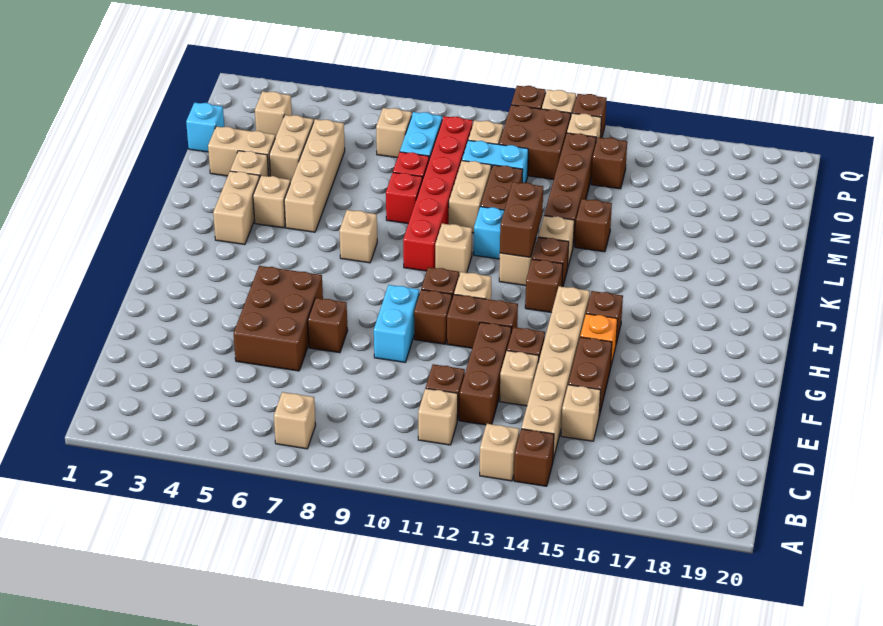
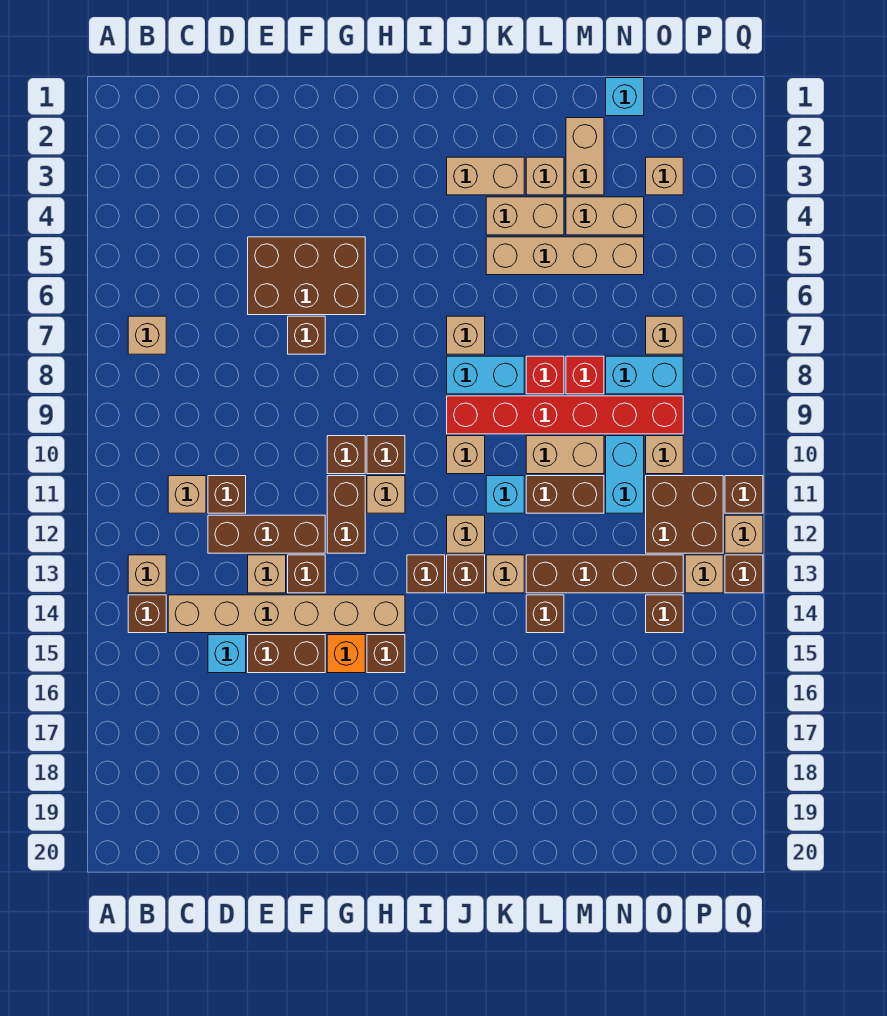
tan 1x1 brick [561,385,601,441] -> cyan 1x1 brick [208,635,246,673]
cyan 1x2 brick [374,285,419,362] -> cyan 1x2 brick moved to [447,356,524,394]
brown 1x2 brick [500,182,543,257] -> none
tan 1x1 brick [253,176,290,228] -> tan 1x2 brick [486,197,564,235]

